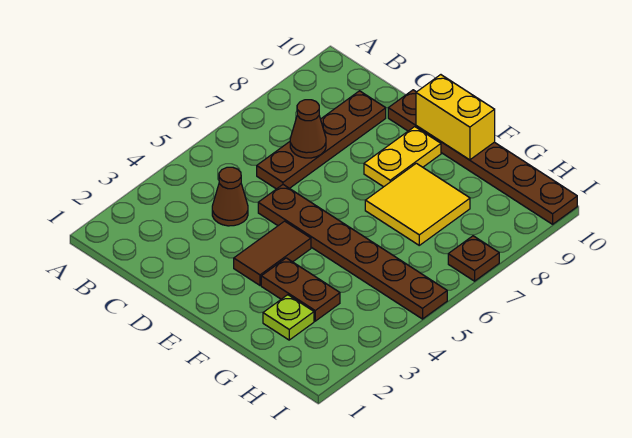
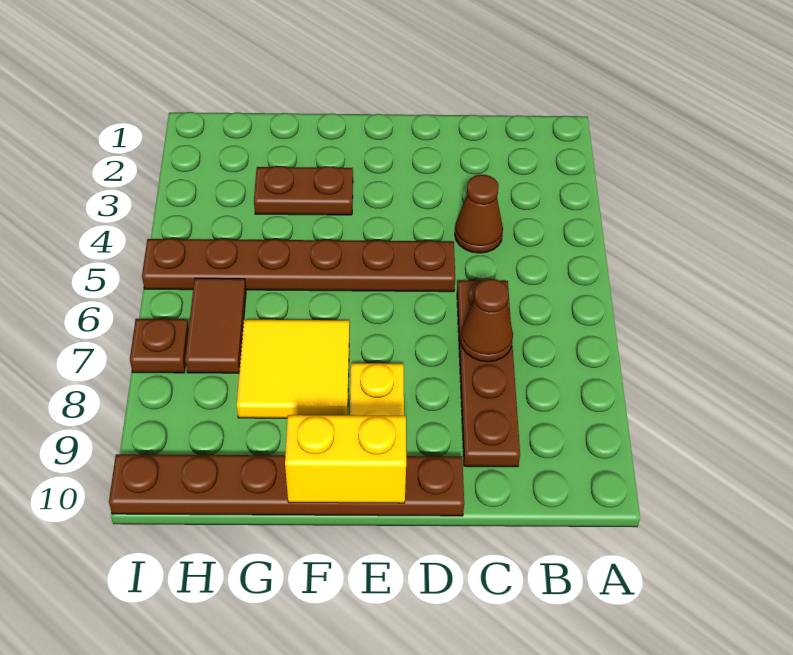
brown 1x2 tile [234,221,311,285] -> brown 1x2 tile moved to [185,278,246,373]
lime 1x1 plate [263,295,314,340] -> none

